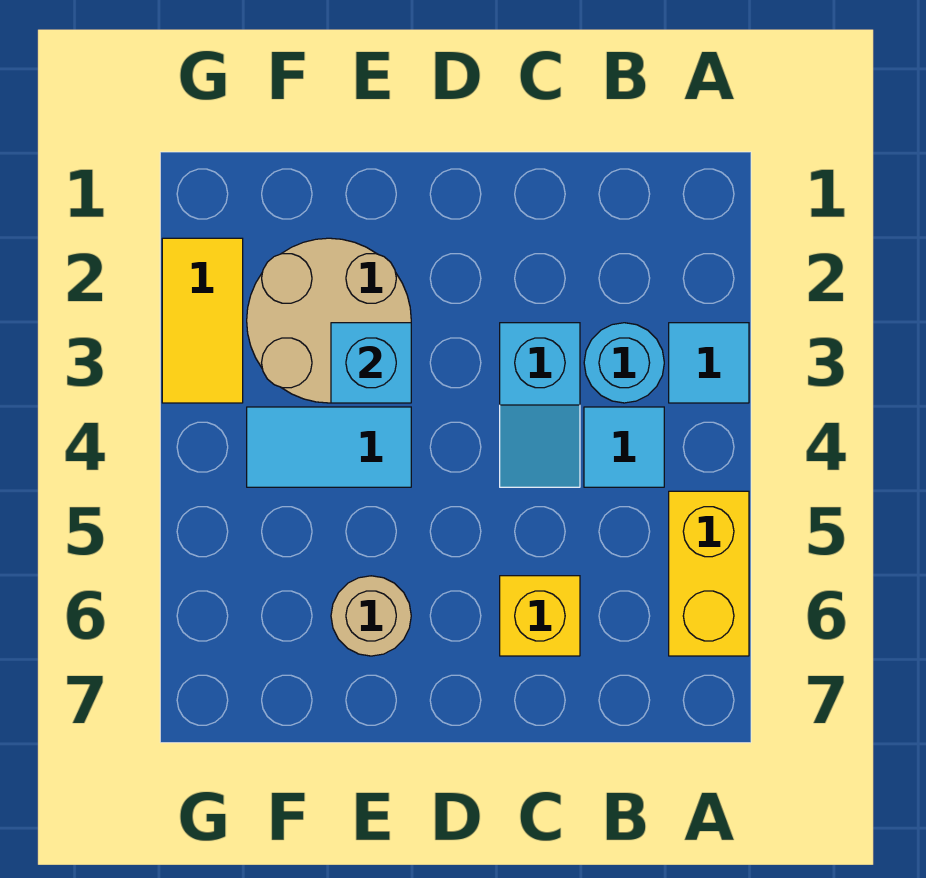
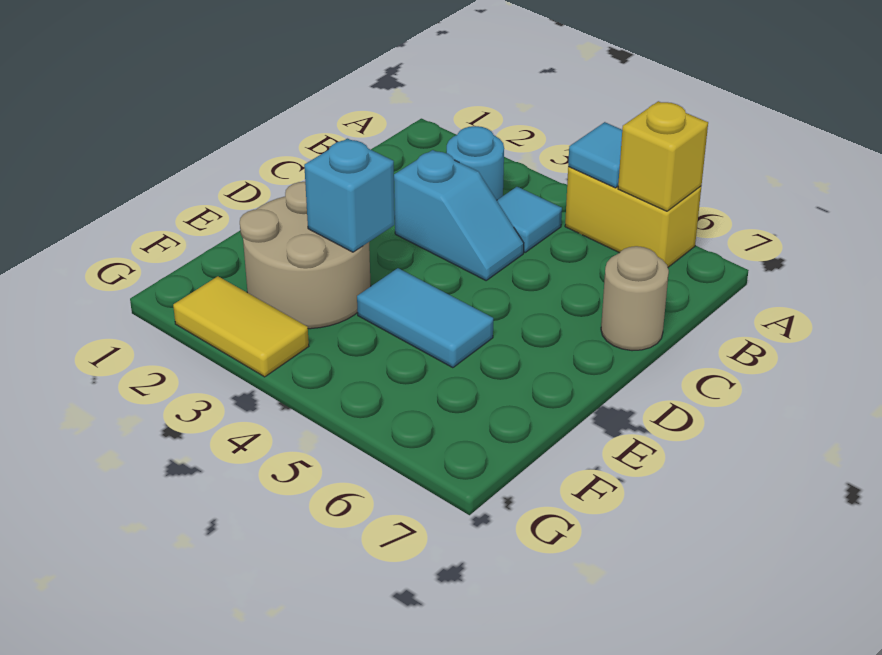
cyan 1x1 tile [669,323,749,403] -> cyan 1x1 tile moved to [568,122,622,188]
yellow 1x1 brick [500,576,580,656] -> yellow 1x1 brick moved to [618,101,708,211]
cyan 1x2 tile [247,407,411,487] -> cyan 1x2 tile turned to [357,268,493,368]
tan 1x1 round brick [331,576,411,656] -> tan 1x1 round brick moved to [601,246,669,351]

